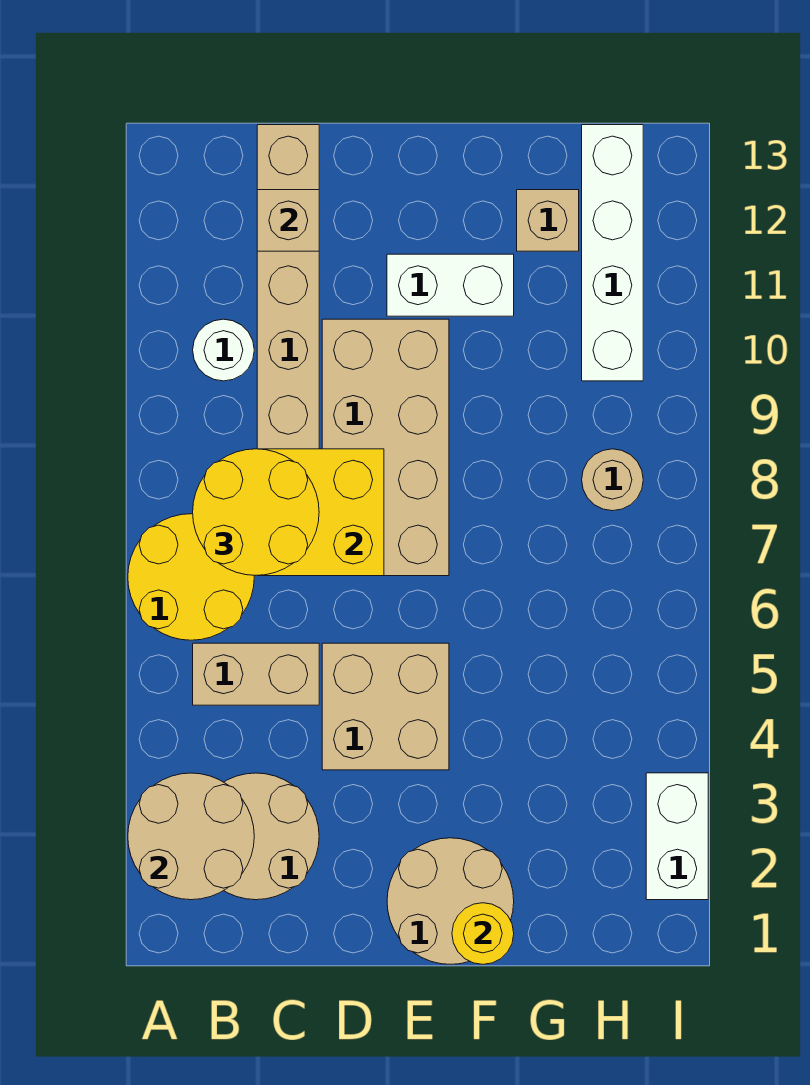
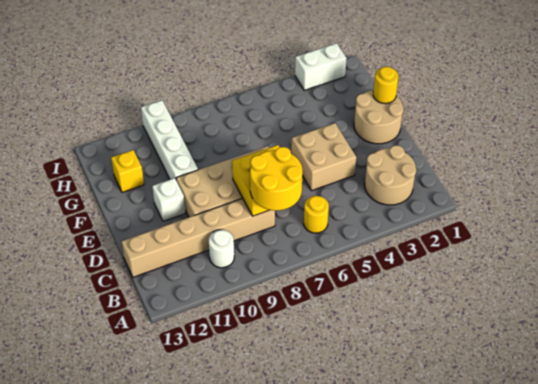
tan 2x2 round brick [128,773,254,900] -> none
yellow 2x2 round brick [128,514,254,640] -> yellow 1x1 round brick [304,196,329,233]
tan 1x2 brick [193,643,319,705] -> none
tan 1x1 brick [257,190,319,251] -> none
white 1x2 brick [387,254,514,316] -> white 1x1 brick [152,178,185,221]
tan 1x1 brick [517,190,579,251] -> yellow 1x1 brick [111,150,144,192]
tan 1x1 round brick [582,449,643,511] -> none
white 1x4 brick [582,125,643,381] -> white 1x4 brick turned to [141,100,198,179]

